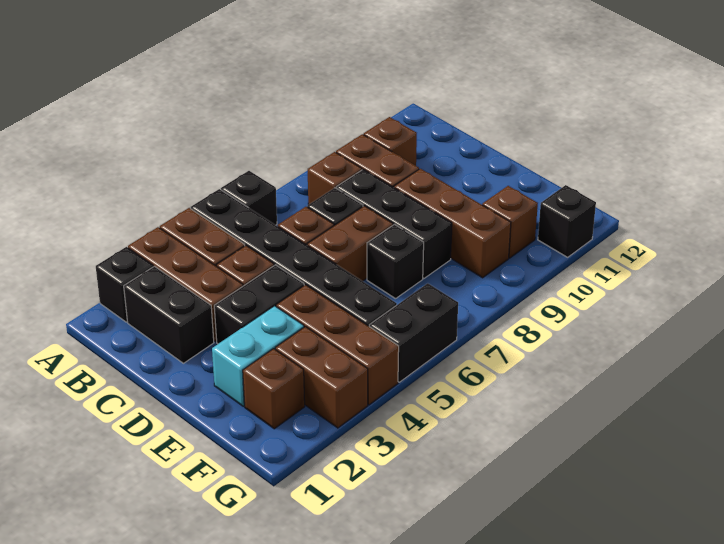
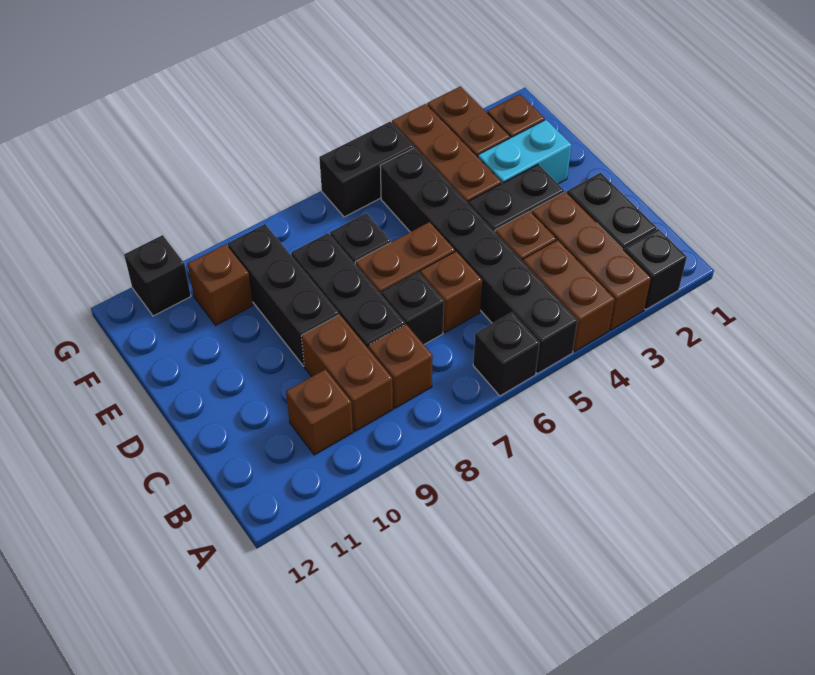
brown 1x3 brick [394,169,511,278] -> black 1x3 brick [228,224,339,366]

